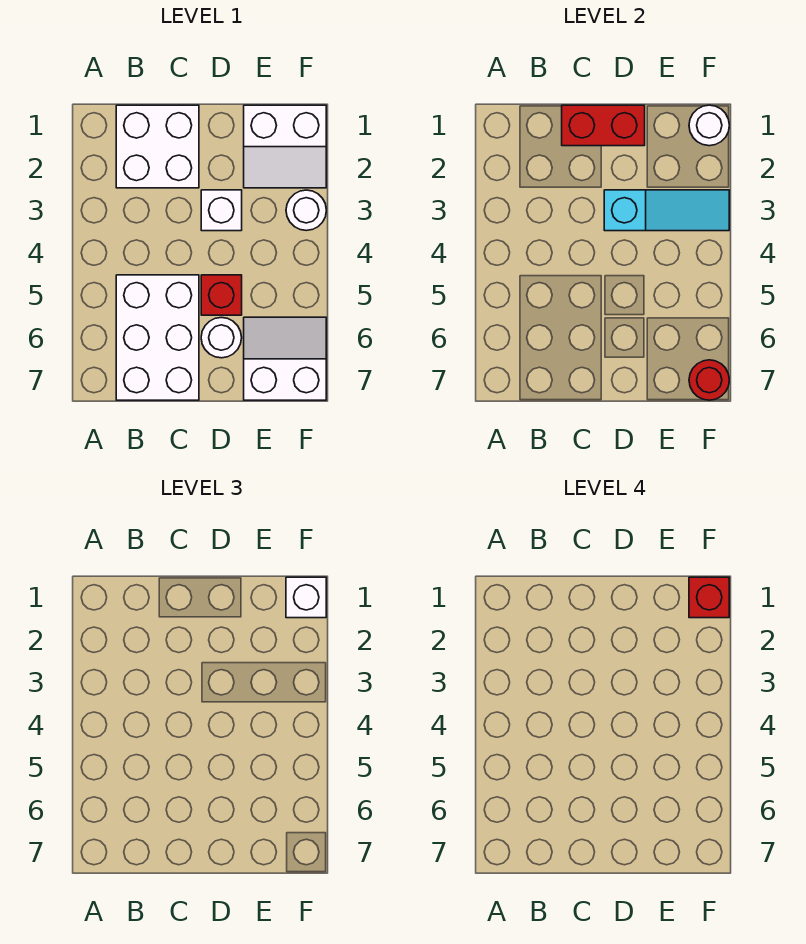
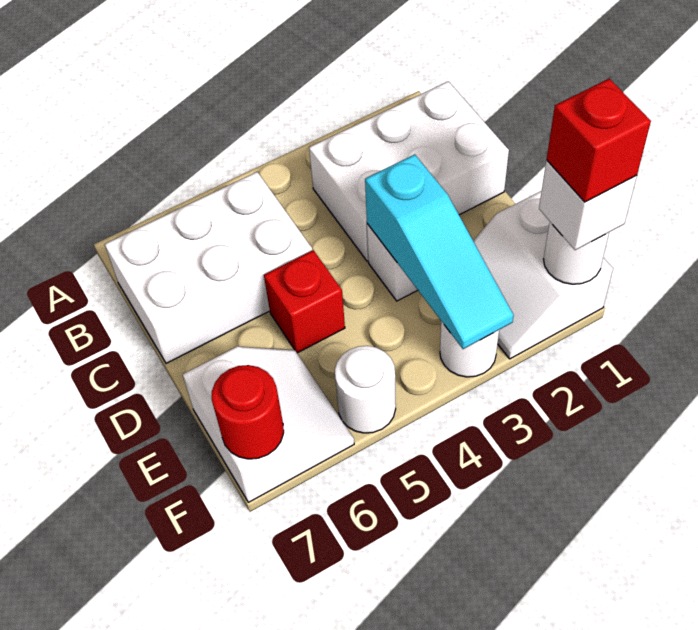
white 2x2 brick [116,105,199,188] -> white 2x3 brick [309,81,509,261]
red 1x2 brick [562,105,645,146] -> none
white 1x1 round brick [201,318,242,358] -> white 1x1 round brick moved to [335,346,396,433]

